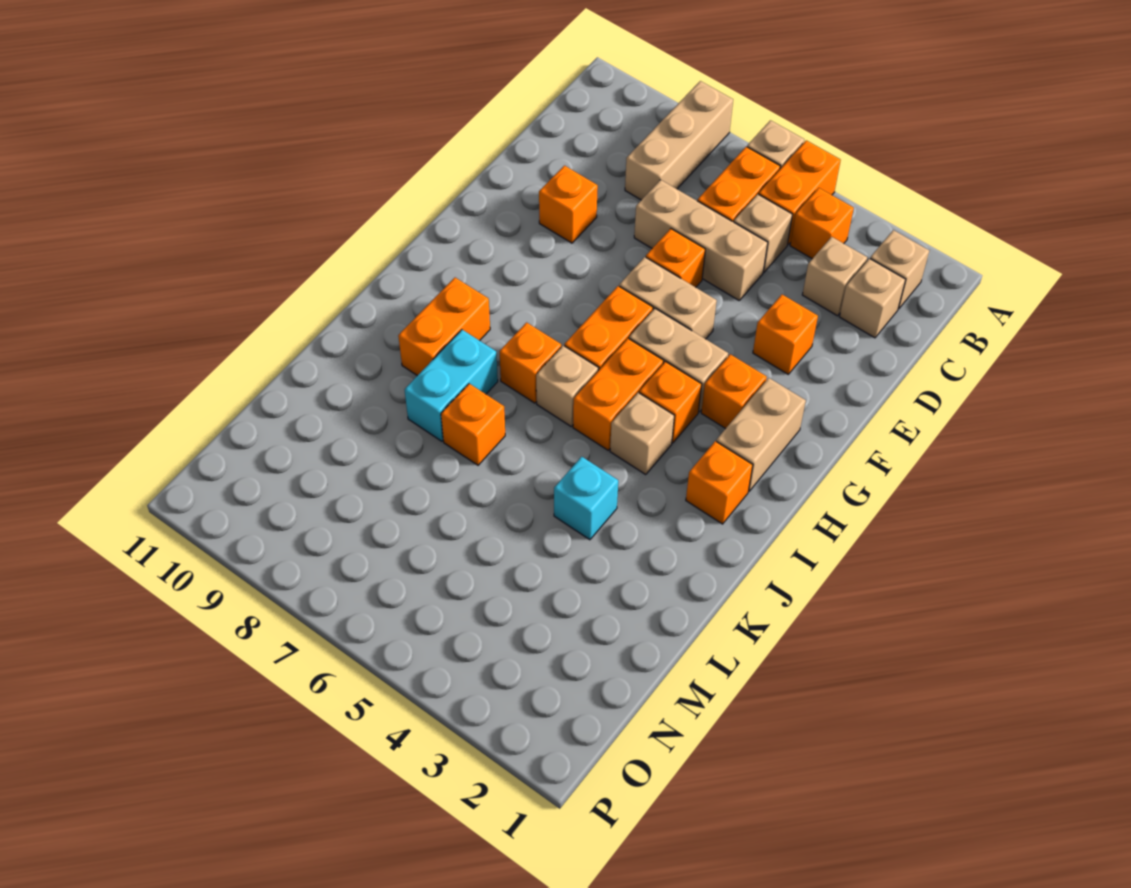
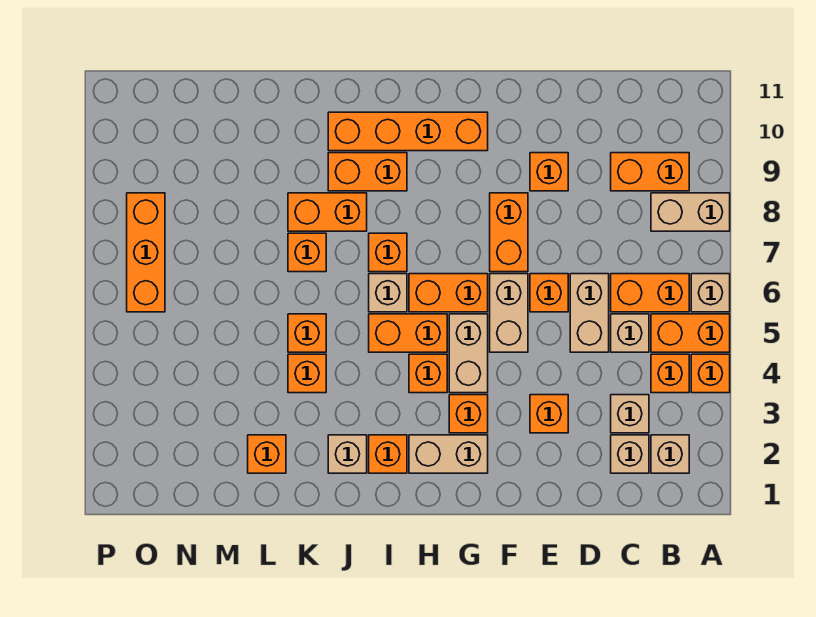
none -> orange 1x1 brick [691,354,730,393]
tan 1x3 brick [625,81,733,200] -> tan 1x2 brick [651,193,730,231]
none -> orange 1x2 brick [611,153,689,191]
tan 1x3 brick [634,180,768,300] -> tan 1x2 brick [570,274,609,352]
none -> orange 1x2 brick [490,193,528,272]
none -> orange 1x4 brick [328,112,488,151]
tan 1x1 brick [610,393,674,475] -> tan 1x1 brick moved to [328,435,367,473]
cyan 1x2 brick [405,330,498,441] -> orange 1x2 brick [288,193,367,231]
cyan 1x1 brick [554,457,618,540] -> orange 1x1 brick [288,354,326,393]
none -> orange 1x1 brick [288,314,326,352]
none -> orange 1x1 brick [248,435,286,473]
none -> orange 1x3 brick [127,193,165,312]

